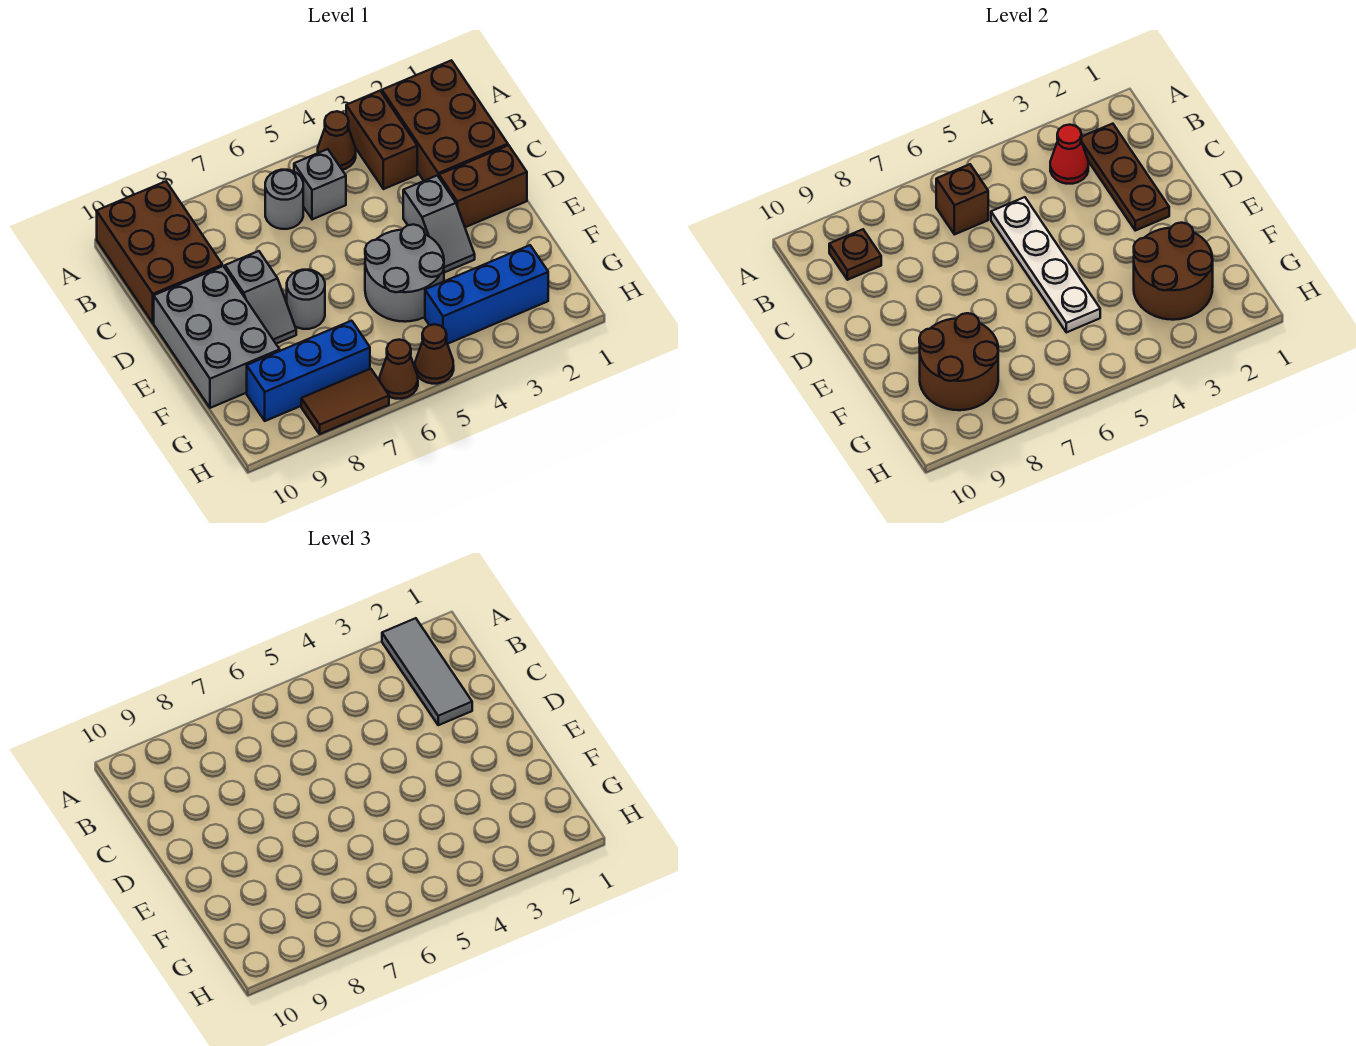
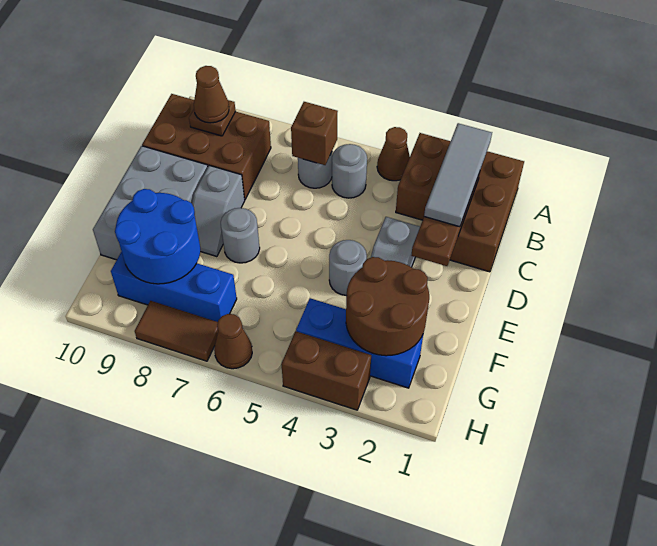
brown 2x3 brick [97,181,222,323] -> brown 2x3 brick turned to [142,94,271,200]
red 1x1 cone [1050,125,1088,184] -> none
grey 1x1 brick [294,149,346,219] -> grey 1x1 round brick [332,144,367,198]
white 1x4 plate [991,197,1100,332] -> none
brown 1x2 brick [439,145,527,227] -> brown 1x2 brick moved to [281,331,371,410]
grey 2x2 round brick [365,224,444,322] -> grey 1x1 round brick [329,240,367,296]
brown 2x2 round brick [919,313,998,410] -> blue 2x2 round brick [115,189,200,284]
brown 1x1 cone [415,324,454,384] -> brown 1x1 cone moved to [194,66,229,123]

